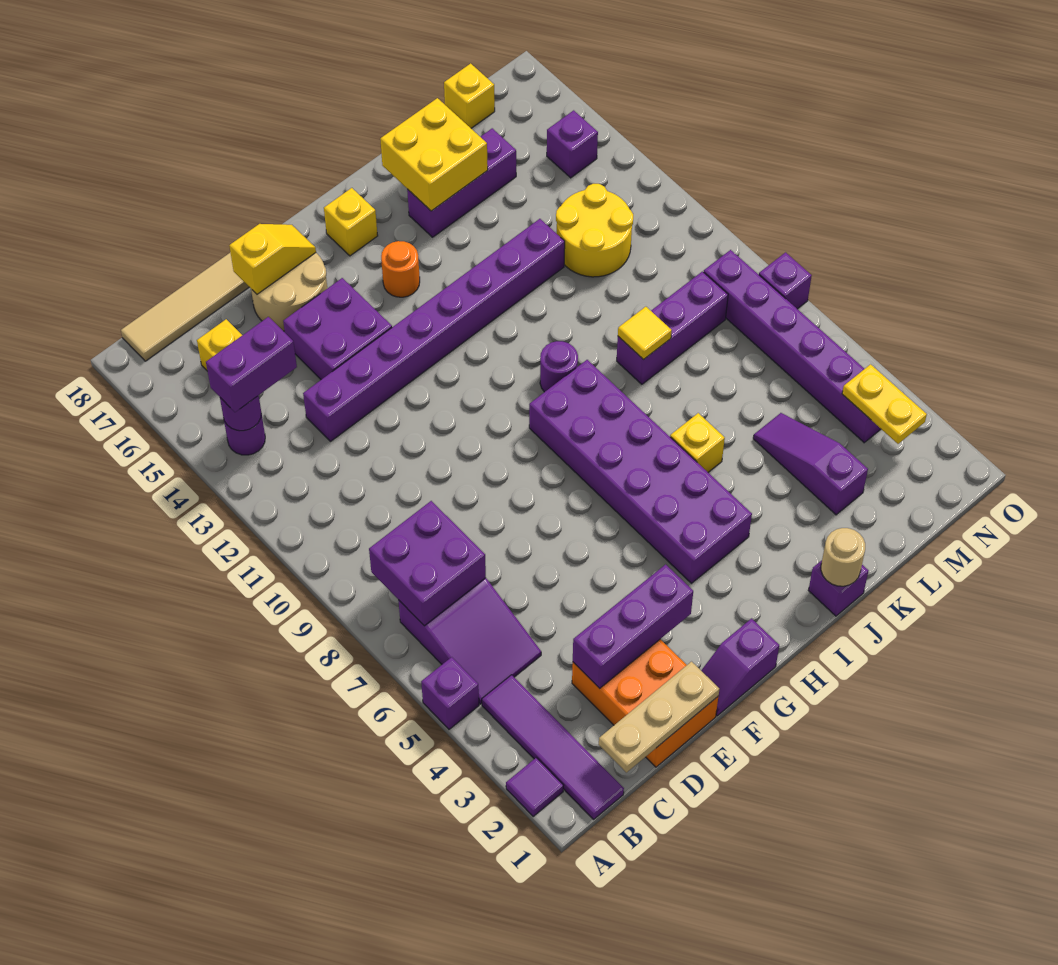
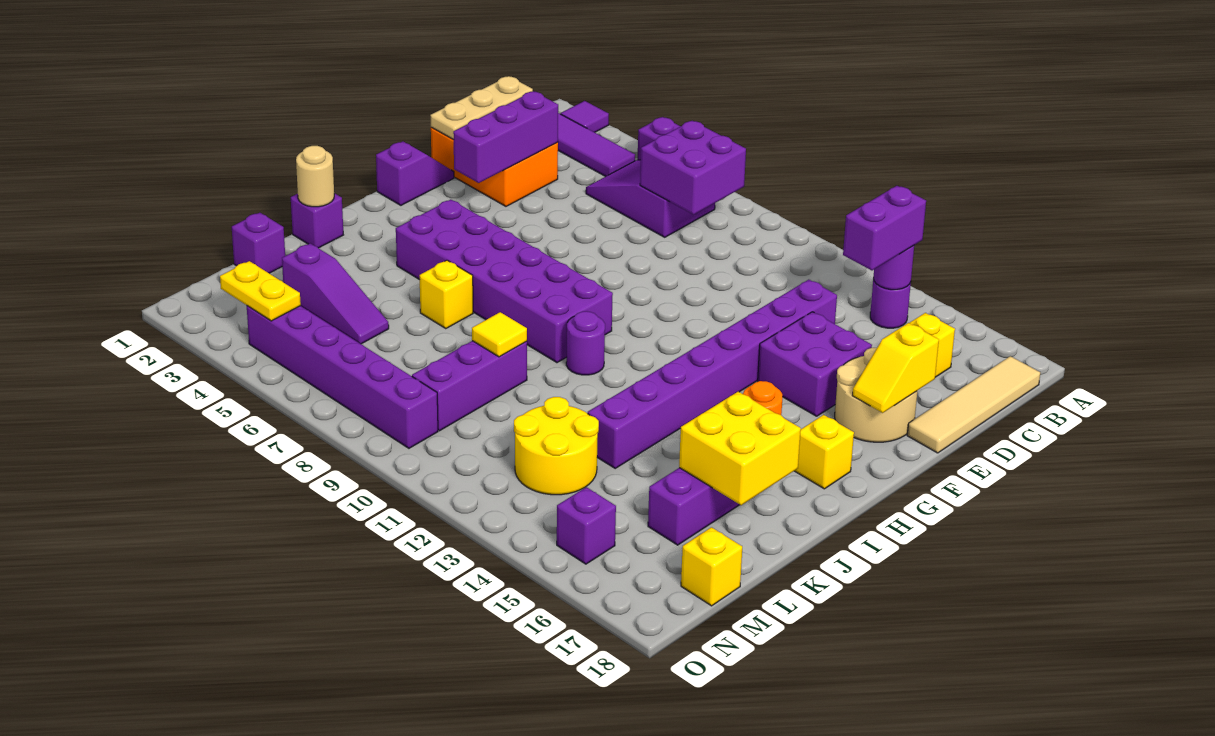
purple 1x1 brick [759,252,812,309] -> purple 1x1 brick moved to [232,213,285,273]

